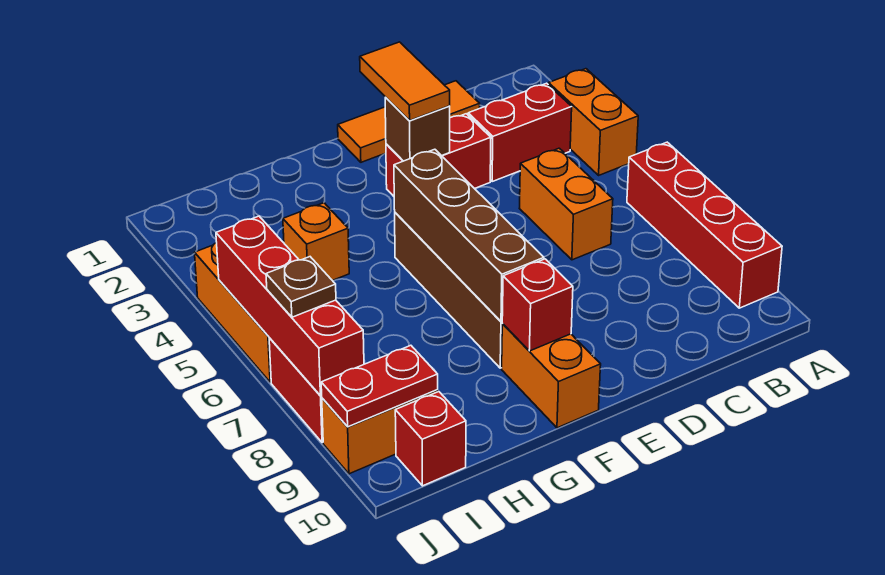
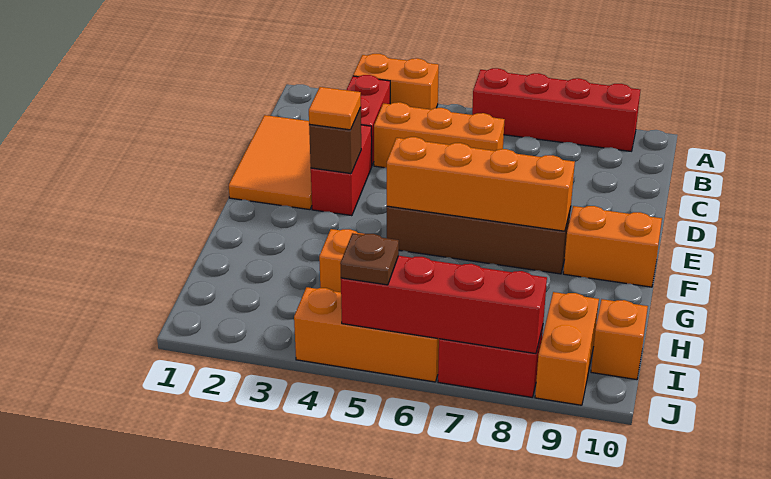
orange 1x3 tile [338,81,480,162] -> orange 2x3 tile [229,115,312,210]
orange 1x2 brick [519,148,613,260] -> orange 1x3 brick [374,102,505,168]
orange 1x2 tile [360,42,450,120] -> orange 1x1 tile [309,87,361,130]
brown 1x4 brick [394,149,544,322] -> orange 1x4 brick [387,137,575,231]
red 1x1 brick [502,259,573,351] -> none
red 1x2 plate [321,345,438,427] -> none
red 1x1 brick [395,392,466,486] -> orange 1x1 brick [591,299,648,380]
brown 1x1 plate [266,257,336,317] -> brown 1x1 plate moved to [340,233,399,285]

